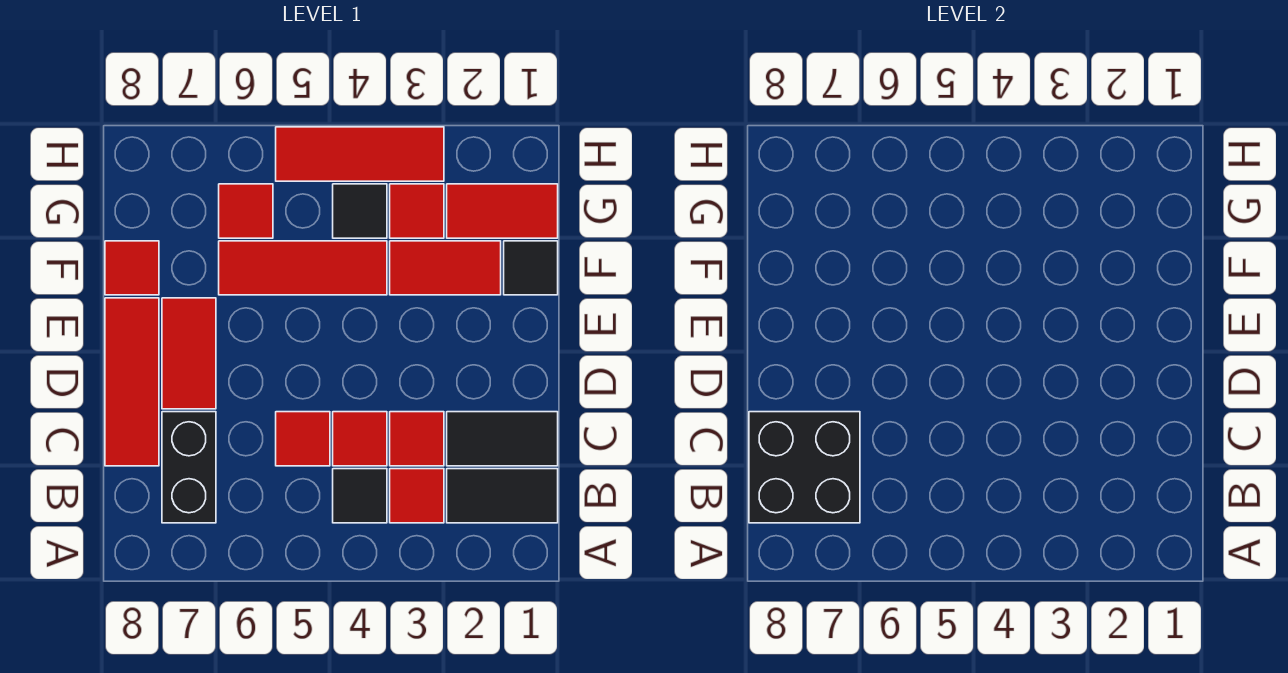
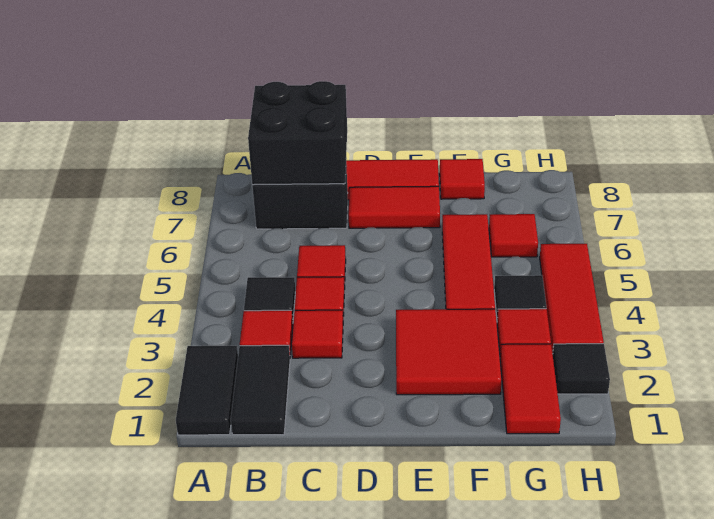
black 1x2 tile [447,412,558,466] -> black 1x2 tile moved to [176,346,238,435]
black 1x1 tile [504,241,558,295] -> black 1x1 tile moved to [553,344,610,394]
red 1x2 tile [390,241,501,295] -> red 2x2 tile [396,309,502,395]

